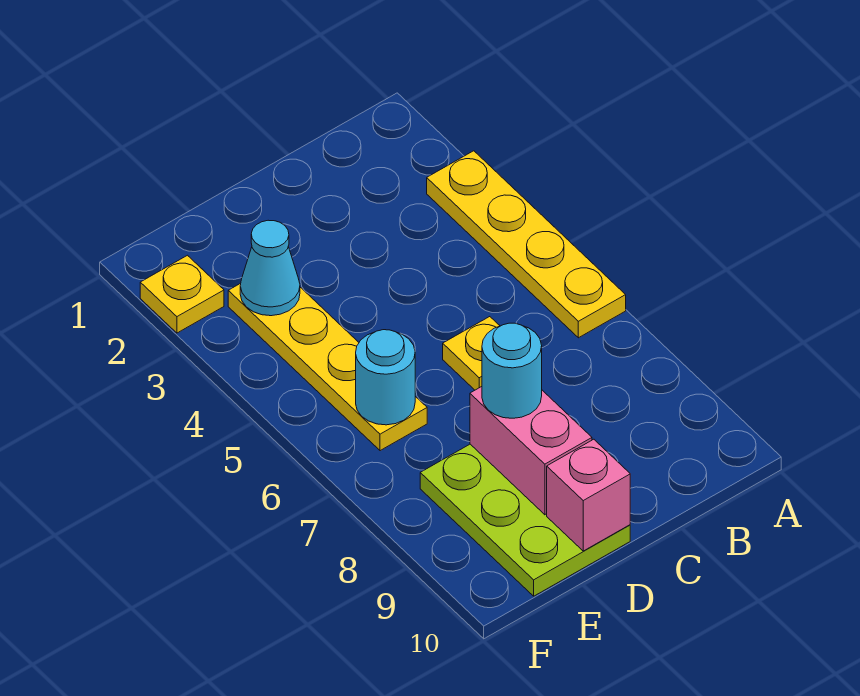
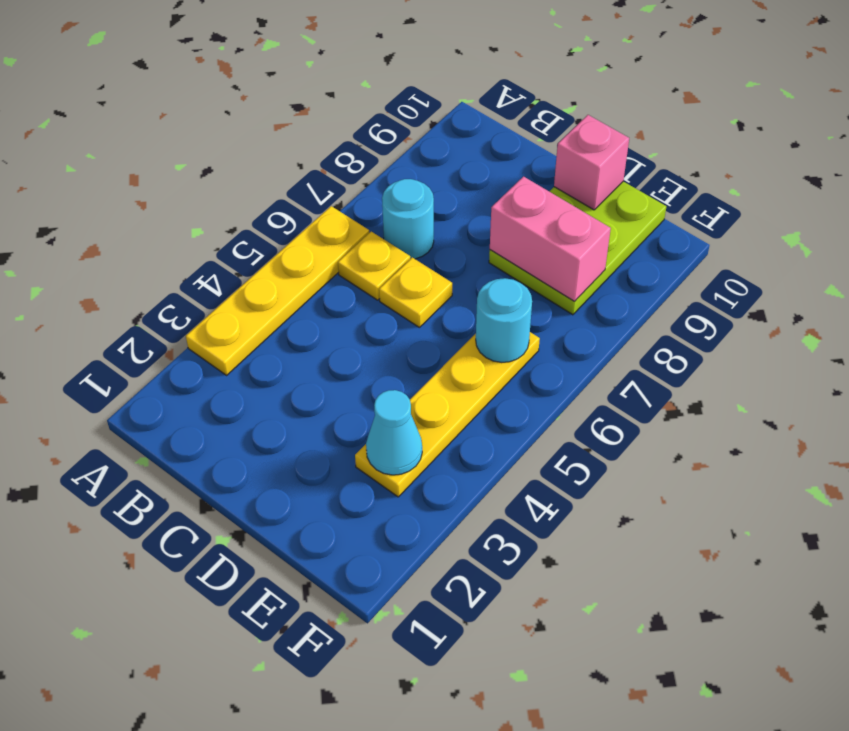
pink 1x2 brick [470,387,592,515] -> pink 1x2 brick turned to [490,177,611,301]
cyan 1x1 round brick [482,323,542,418] -> cyan 1x1 round brick moved to [382,179,434,259]
yellow 1x1 plate [140,255,224,333] -> yellow 1x1 plate moved to [338,232,410,300]

